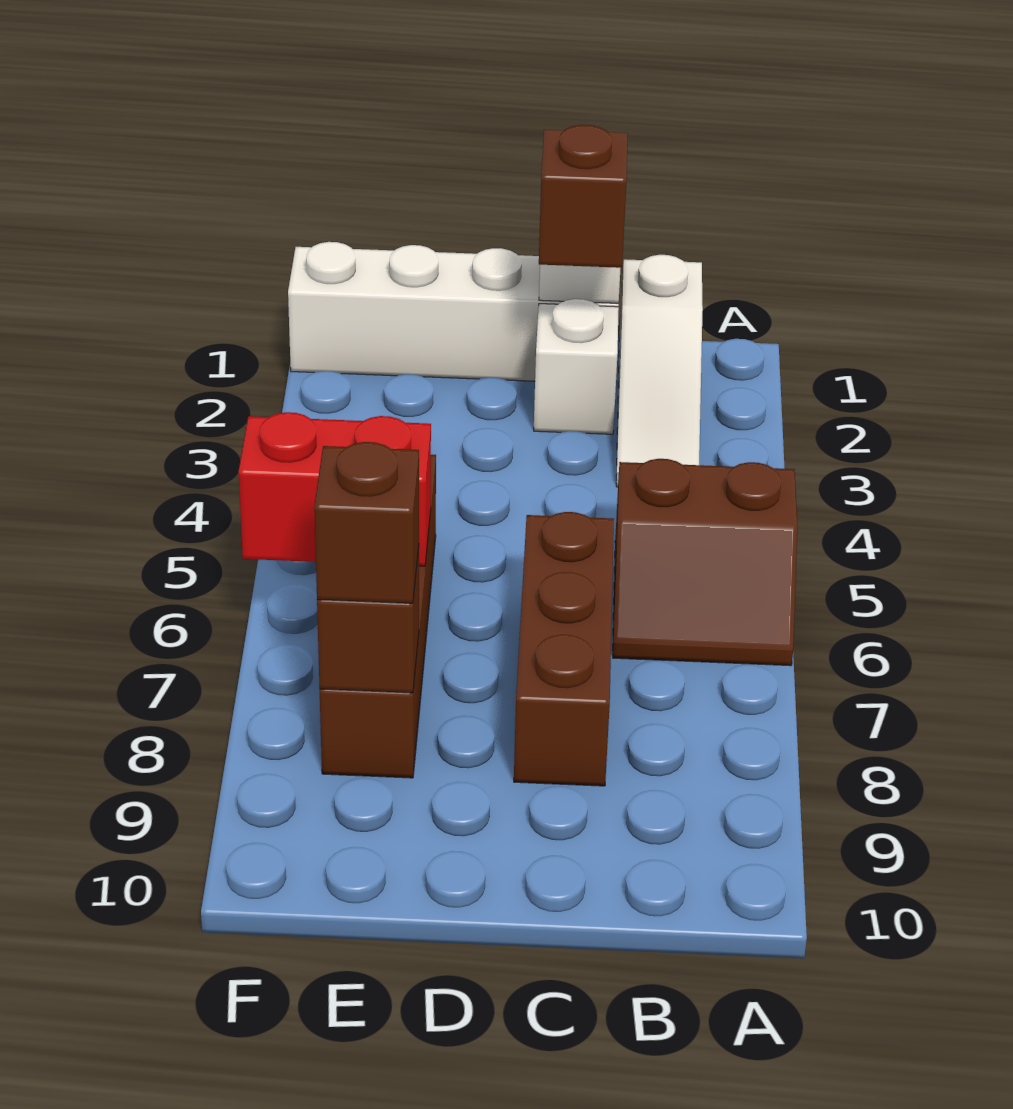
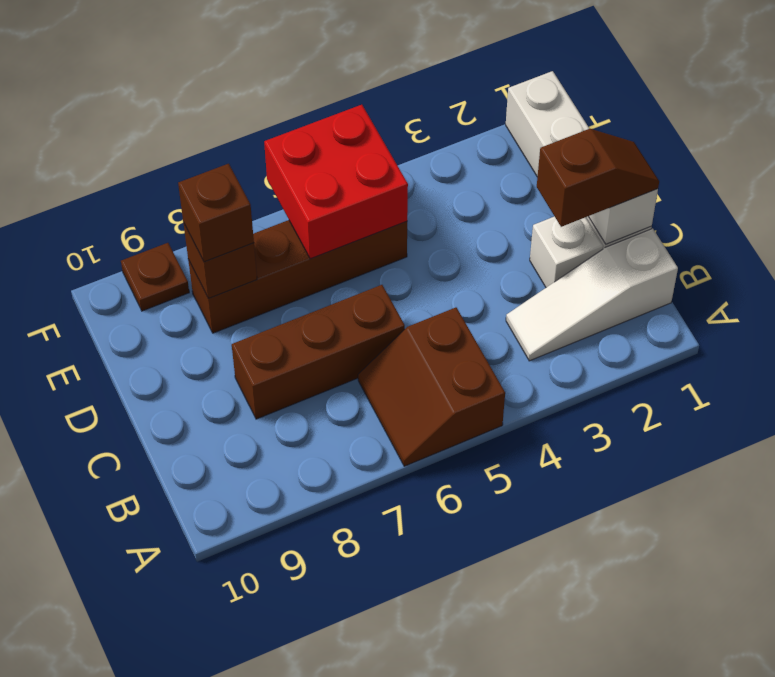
red 1x2 brick [239,412,431,566] -> red 2x2 brick [264,105,408,259]
none -> brown 1x1 plate [121,243,189,311]

